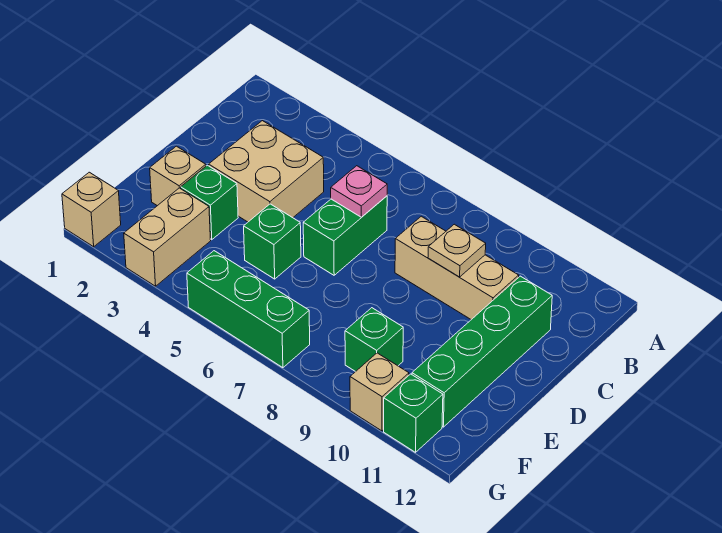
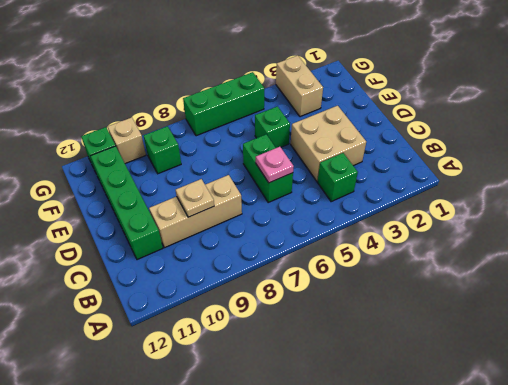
tan 1x1 brick [150,146,206,206] -> none
green 1x1 brick [181,165,238,240] -> green 1x1 brick moved to [317,153,358,202]
tan 1x1 brick [62,172,121,247] -> none

